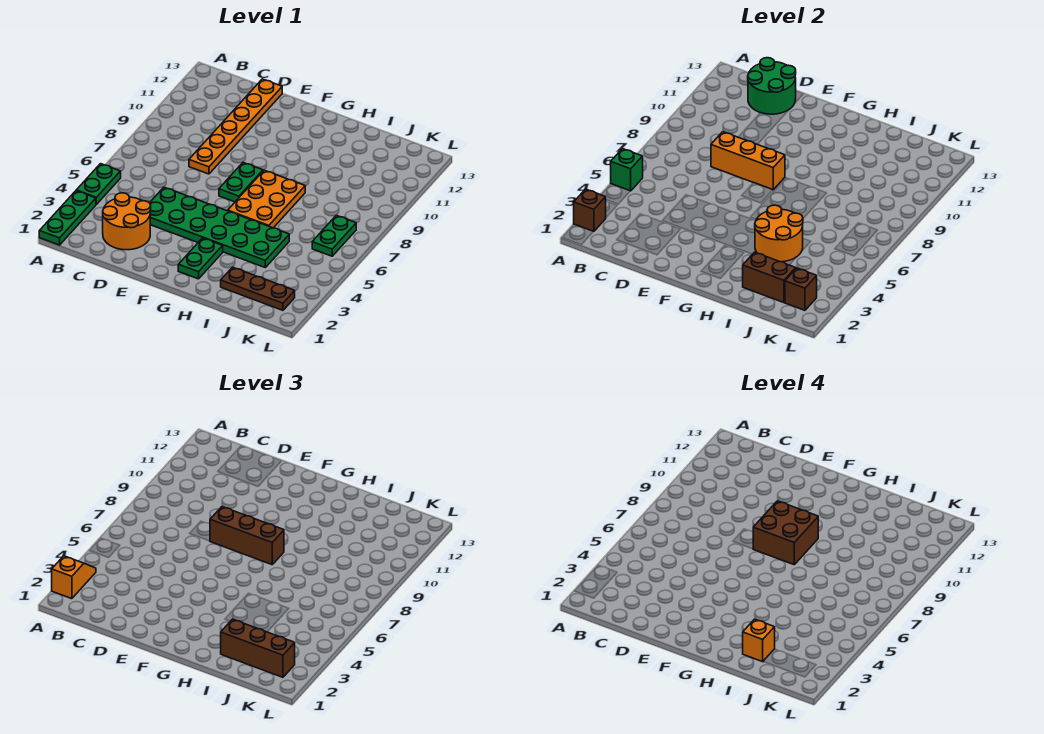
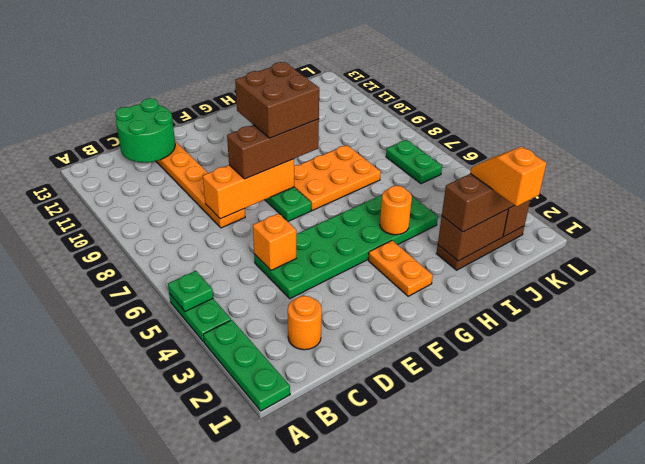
brown 1x1 brick [574,189,606,232] -> none
orange 1x2 slope [52,556,96,599] -> orange 1x2 slope moved to [470,147,546,206]
green 1x1 brick [611,149,643,191] -> green 1x1 plate [168,271,213,312]
orange 2x2 round brick [103,193,151,250] -> orange 1x1 round brick [288,296,322,350]
green 1x2 plate [178,238,223,279] -> orange 1x2 plate [368,241,433,296]
orange 2x3 plate [228,170,305,228] -> orange 2x3 plate turned to [294,145,381,210]
orange 2x2 round brick [755,205,803,262] -> orange 1x1 round brick [380,186,412,235]
orange 1x1 brick [743,619,775,662] -> orange 1x1 brick moved to [253,213,296,270]

